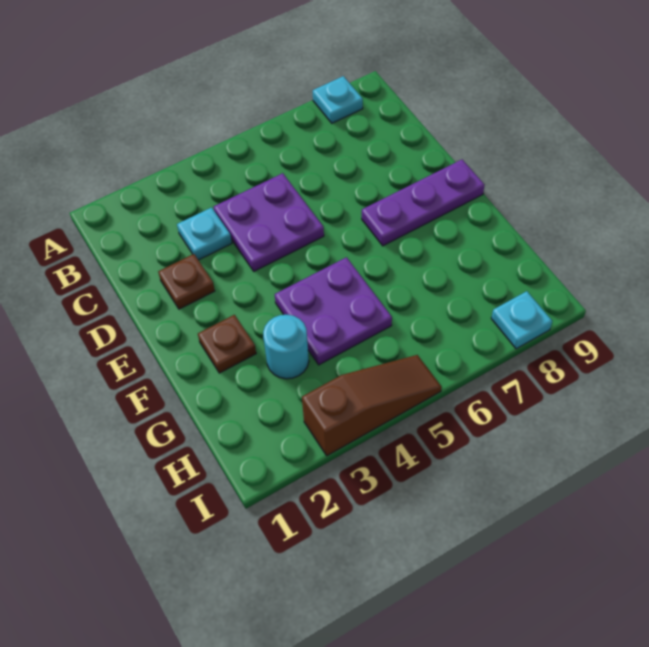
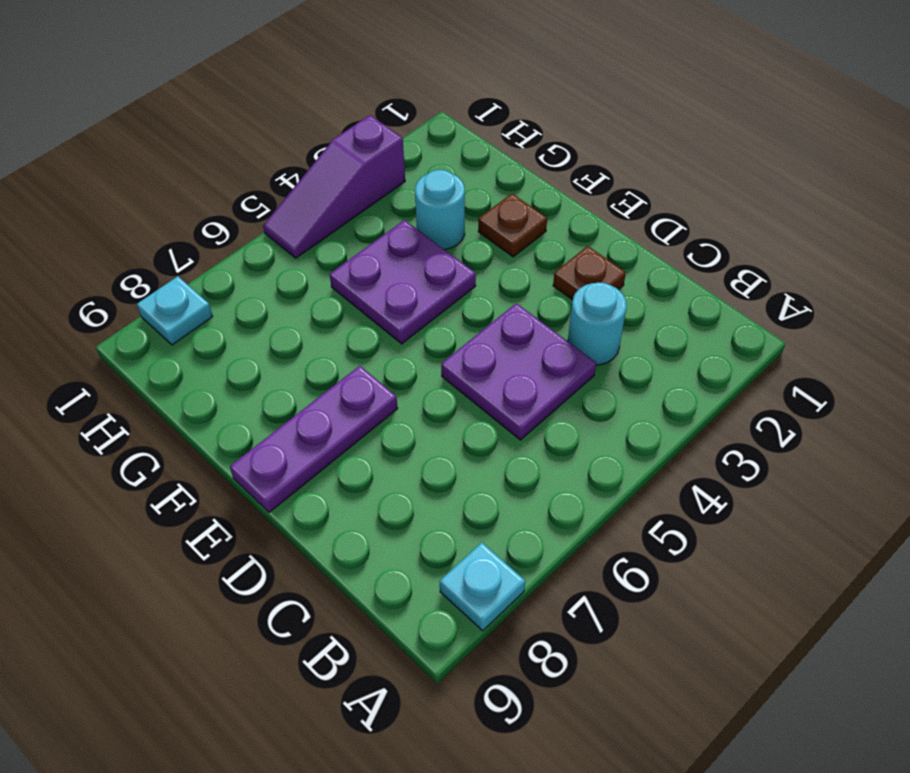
cyan 1x1 plate [177,208,232,260] -> cyan 1x1 round brick [568,282,627,365]
brown 1x3 slope [302,355,442,456] -> purple 1x3 slope [263,115,405,258]

